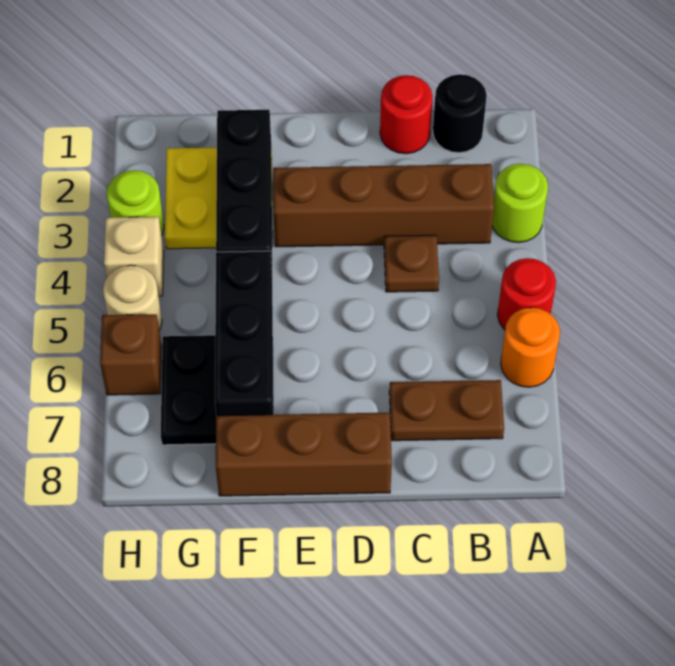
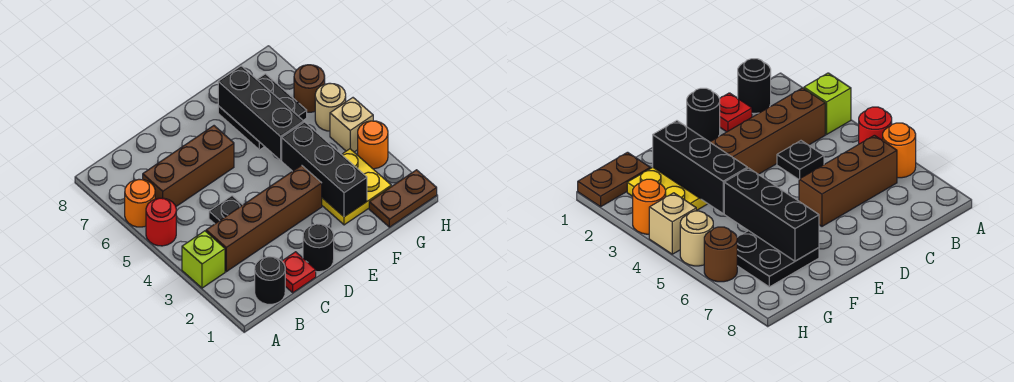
lime 1x1 round brick [492,164,548,243] -> lime 1x1 brick [182,231,225,288]
brown 1x2 plate [389,380,504,441] -> brown 1x2 plate moved to [369,170,437,227]
red 1x1 round brick [380,75,433,154] -> red 1x1 plate [282,252,316,293]
brown 1x1 plate [384,235,439,292] -> black 1x1 plate [209,196,242,224]
none -> black 1x1 round brick [303,224,334,272]
brown 1x3 brick [216,413,392,496] -> brown 1x3 brick moved to [143,126,234,206]
lime 1x1 round brick [107,170,164,235] -> orange 1x1 round brick [358,121,388,169]
brown 1x1 brick [100,314,162,395] -> brown 1x1 round brick [294,65,325,112]

